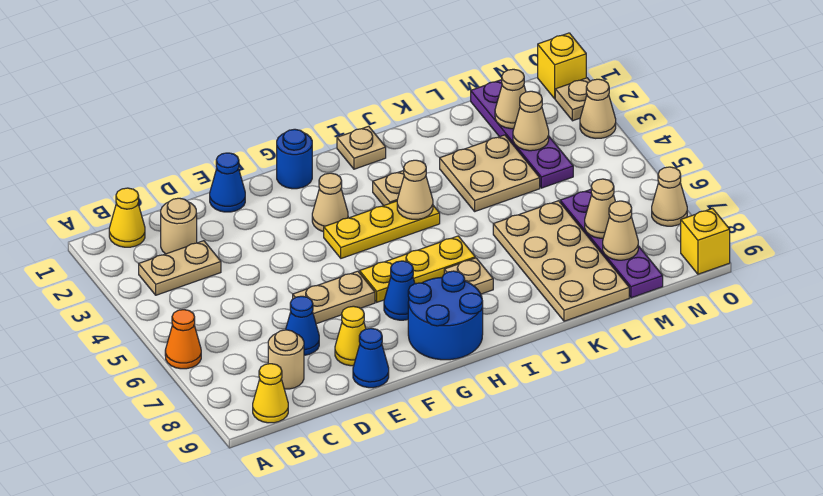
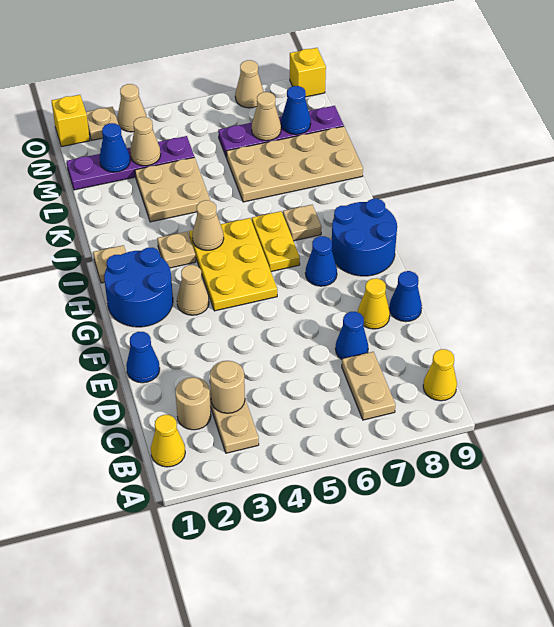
orange 1x1 cone [165,310,201,369] -> none
tan 1x1 round brick [268,330,304,389] -> tan 1x1 round brick moved to [210,361,245,413]
tan 1x2 plate [293,271,375,324] -> tan 1x2 plate moved to [342,352,395,420]
blue 1x1 round brick [277,129,312,189] -> blue 2x2 round brick [104,248,173,327]
yellow 1x3 plate [324,201,440,258] -> yellow 2x3 plate [189,218,277,311]
yellow 1x3 plate [360,236,475,302] -> yellow 1x2 plate [252,211,300,272]
tan 1x1 cone [495,69,526,129] -> blue 1x1 cone [100,123,130,172]
tan 1x1 cone [603,201,638,260] -> blue 1x1 cone [281,86,311,134]

